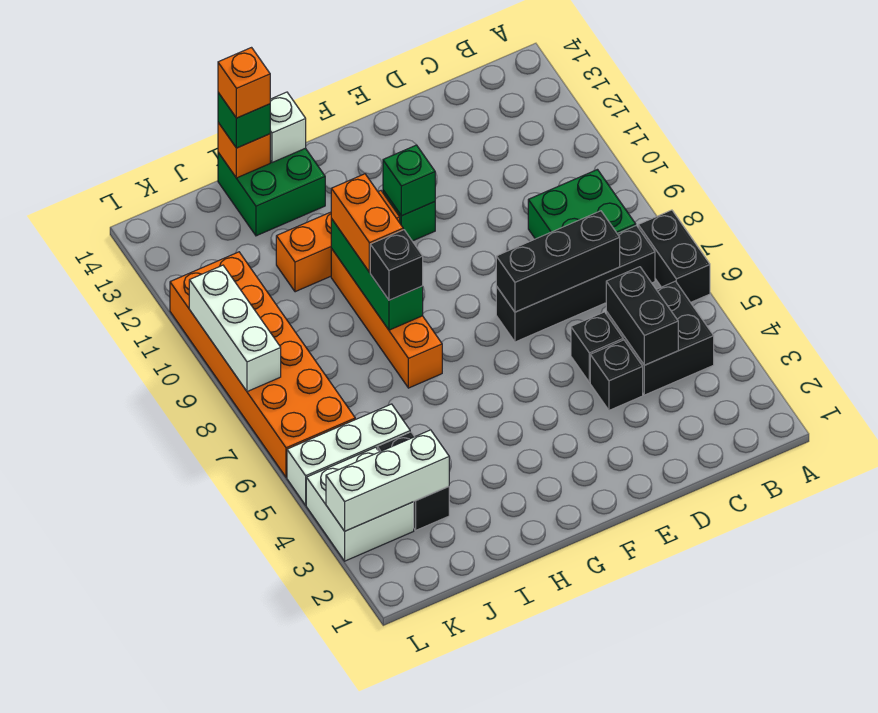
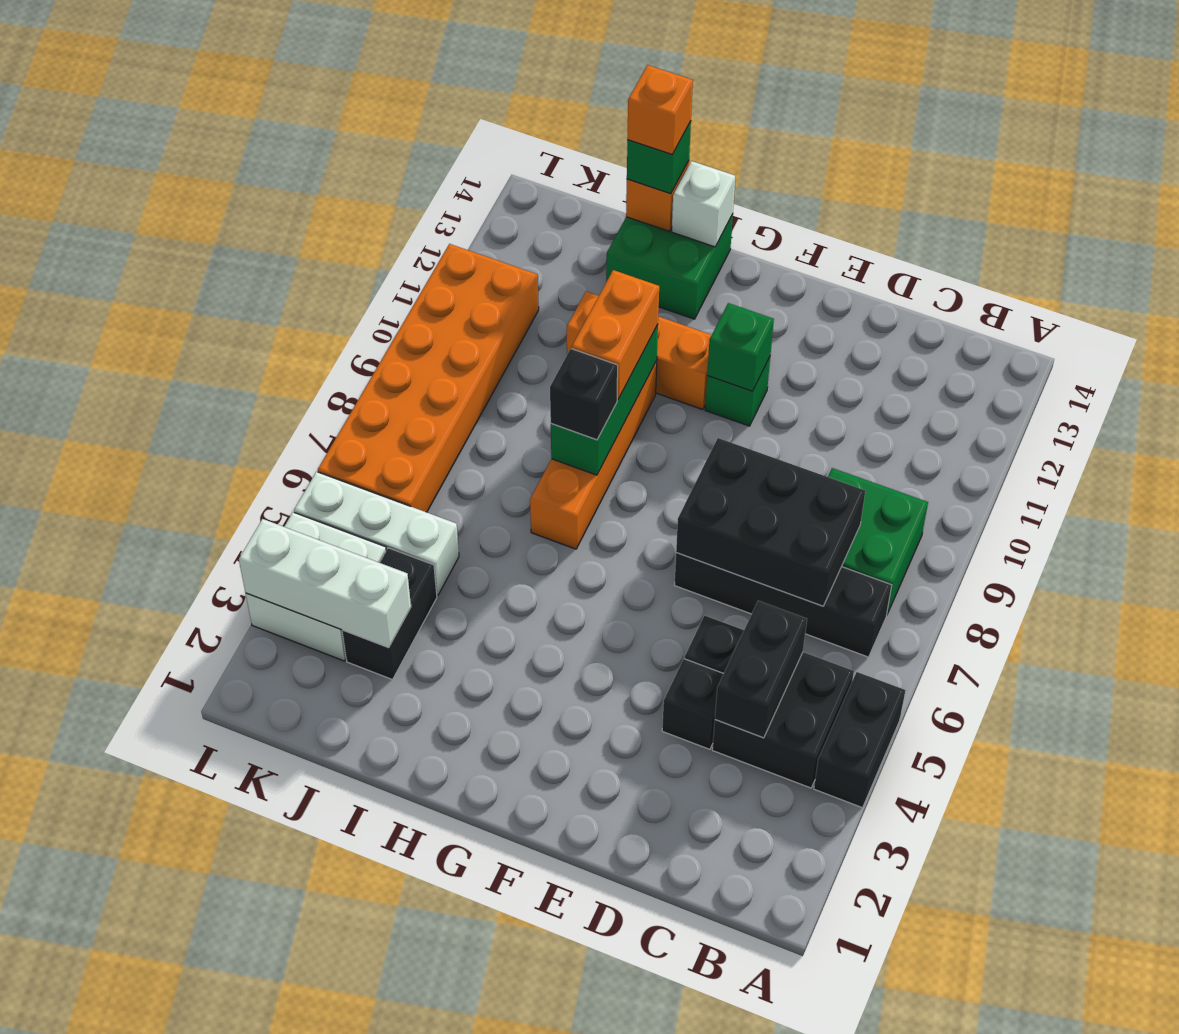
black 1x2 brick [638,210,710,302] -> black 1x2 brick moved to [814,672,905,808]
black 1x3 brick [496,211,620,312] -> black 2x3 brick [676,438,865,606]
white 1x3 brick [189,265,281,392] -> none

